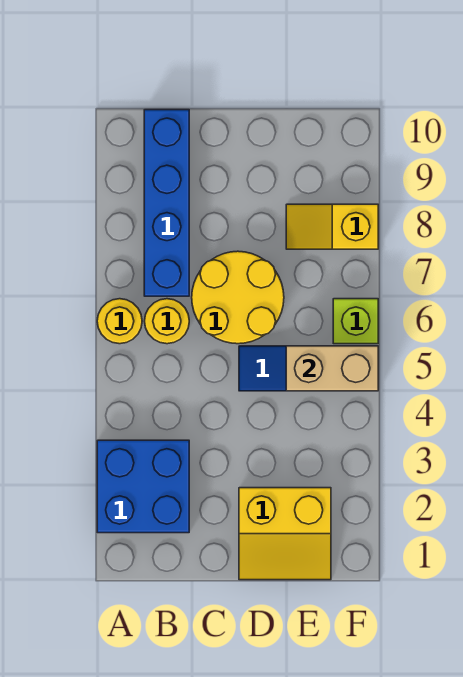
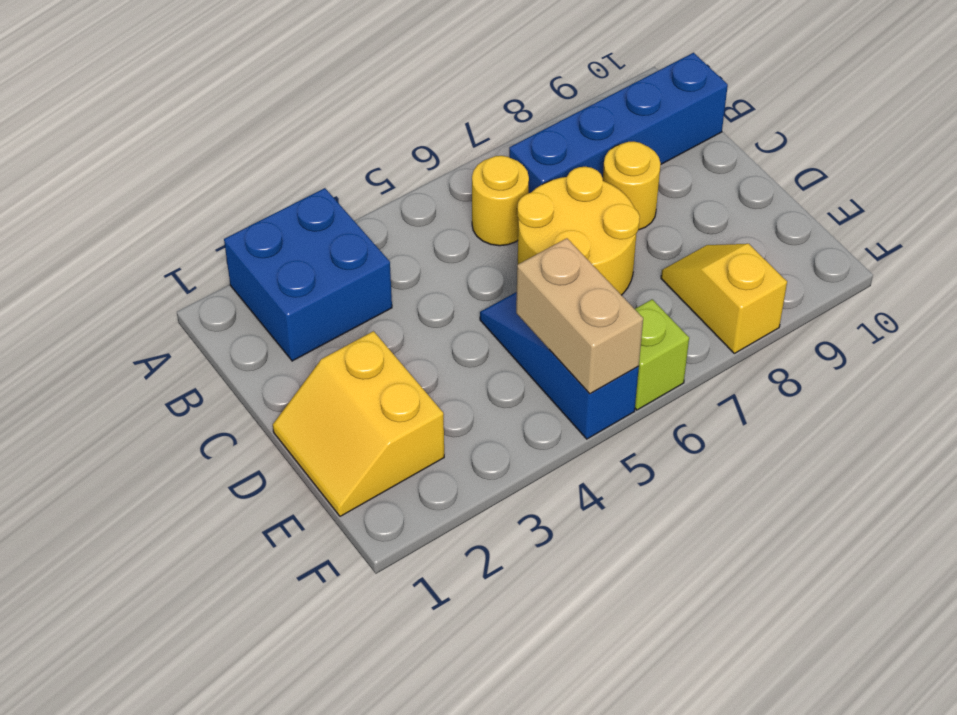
yellow 1x1 round brick [97,299,142,344] -> yellow 1x1 round brick moved to [603,141,661,230]

